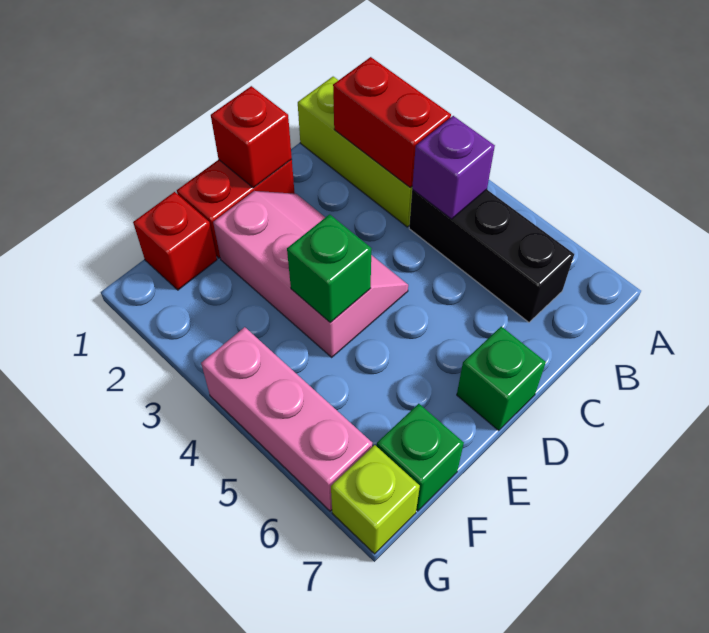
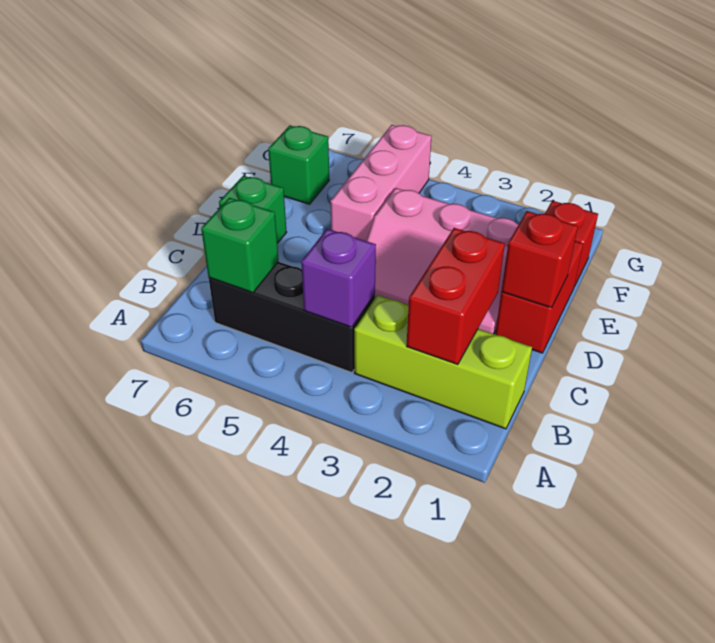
red 1x2 brick [333,57,451,188] -> red 1x2 brick turned to [407,228,505,364]
green 1x1 brick [287,214,372,323] -> green 1x1 brick moved to [201,198,279,293]
pink 1x3 brick [201,327,372,511] -> pink 1x3 brick turned to [330,125,432,241]
lime 1x1 brick [331,445,420,554] -> none

